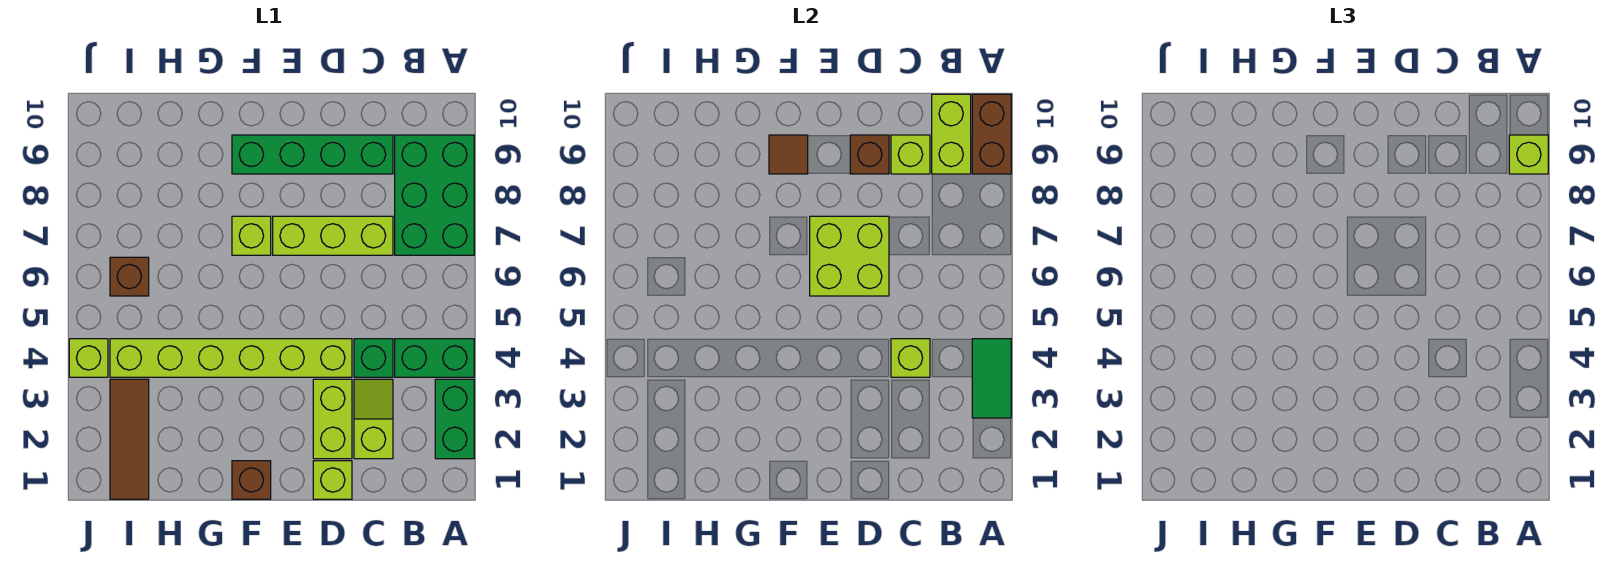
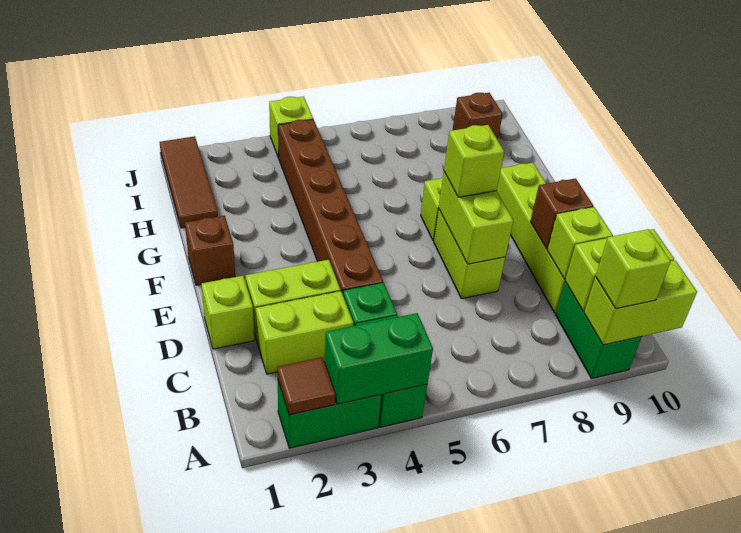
green 1x2 tile [972,339,1011,418] -> green 1x2 brick [325,313,433,404]
green 2x3 brick [395,135,474,255] -> green 1x2 brick [556,282,642,379]
brown 1x2 brick [972,94,1011,174] -> lime 1x2 brick [584,260,697,345]
lime 1x2 slope [354,379,393,459] -> lime 1x2 brick [256,291,353,374]
lime 1x1 brick [891,339,930,377] -> lime 1x1 brick moved to [444,125,504,197]
lime 1x3 brick [273,216,393,255] -> lime 1x2 brick [434,209,505,299]
green 1x4 brick [232,135,393,174] -> lime 1x4 brick [497,163,565,313]
lime 1x6 brick [110,339,352,377] -> brown 1x6 brick [278,119,383,294]
lime 2x2 brick [810,216,889,296] -> lime 1x2 brick [439,172,513,264]
brown 1x1 tile [769,135,808,174] -> brown 1x1 tile moved to [277,357,335,415]
brown 1x3 tile [110,379,149,499] -> brown 1x3 tile turned to [160,136,218,228]
brown 1x1 brick [110,257,149,296] -> brown 1x1 brick moved to [453,93,503,140]

